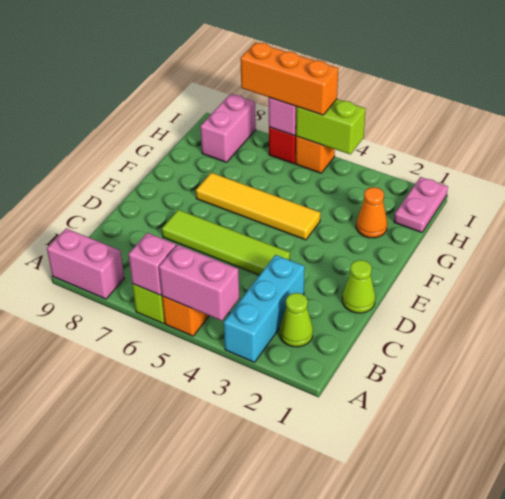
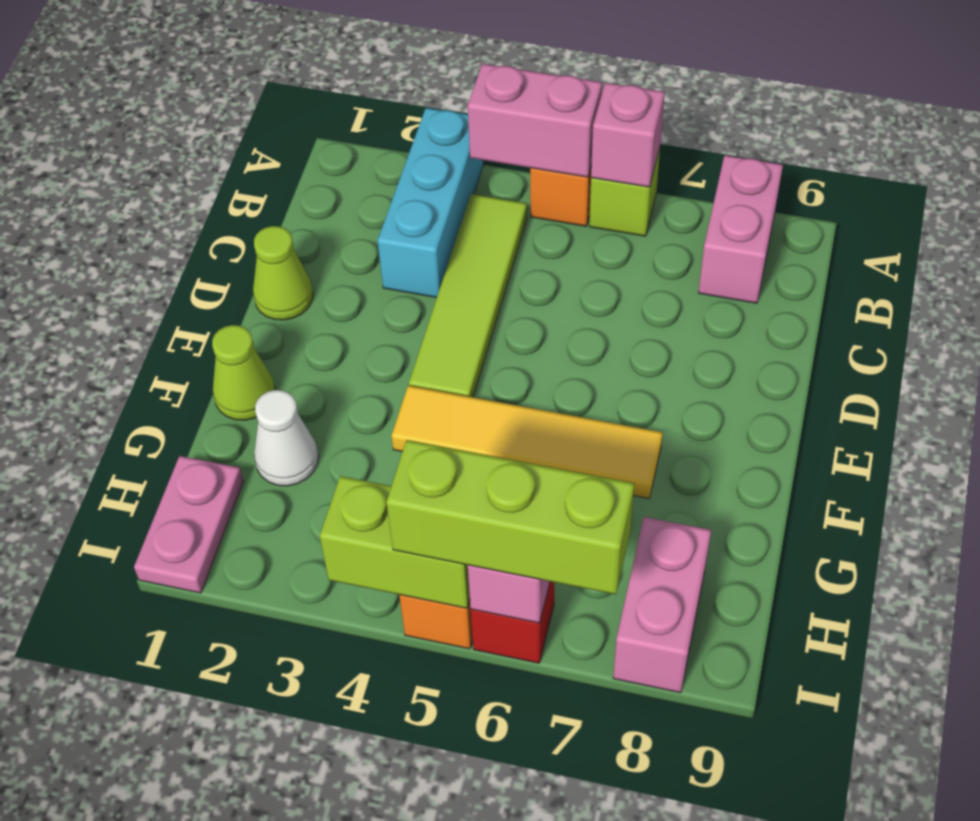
pink 1x2 brick [47,229,124,299] -> pink 1x2 brick turned to [698,155,783,303]
lime 1x1 cone [280,293,313,347] -> lime 1x1 cone moved to [212,325,275,420]
lime 1x4 tile [162,210,290,275] -> lime 1x4 tile turned to [409,194,527,397]
orange 1x1 cone [356,187,387,238] -> white 1x1 cone [254,390,319,486]
orange 1x3 brick [240,42,338,115] -> lime 1x3 brick [386,440,634,595]

